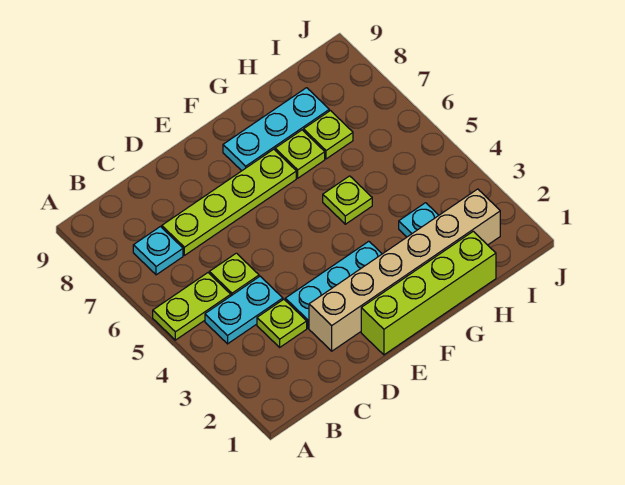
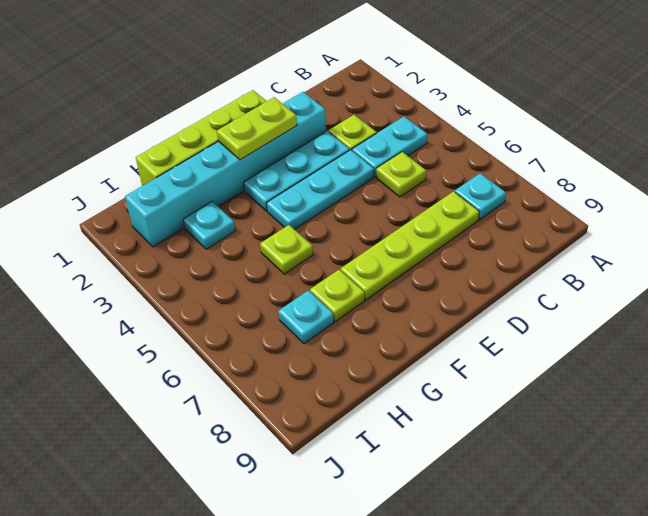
lime 1x2 plate [153,273,231,340] -> lime 1x2 plate moved to [217,97,297,160]
tan 1x6 brick [309,189,500,351] -> cyan 1x6 brick [125,92,326,247]
cyan 1x3 plate [223,88,329,171] -> cyan 1x3 plate moved to [267,150,374,230]
lime 1x1 plate [304,111,353,159] -> cyan 1x1 plate [278,290,334,344]

